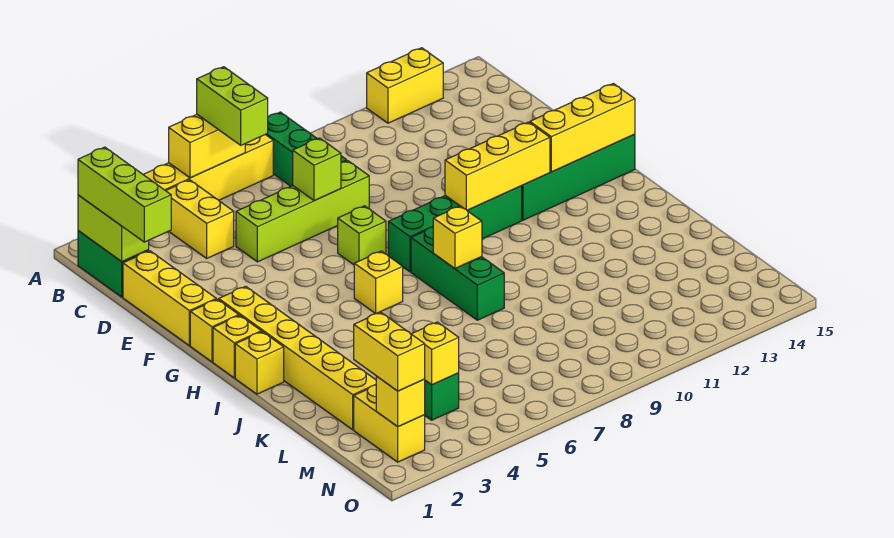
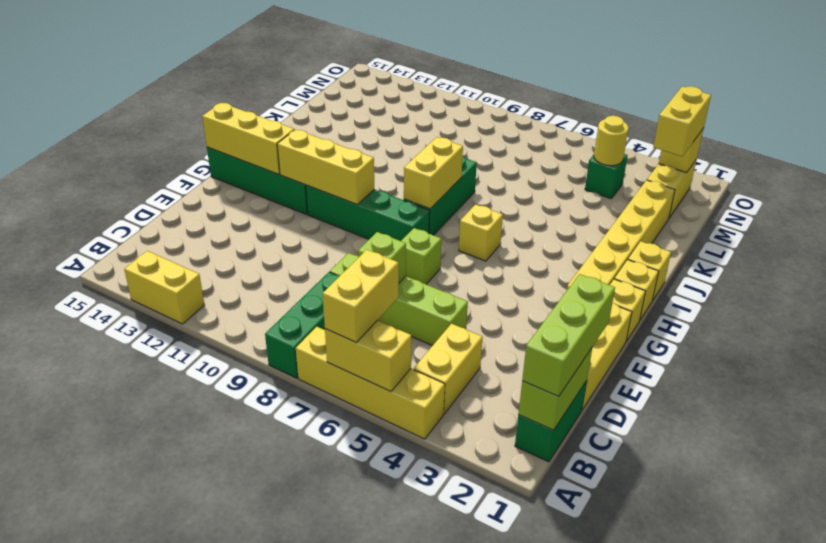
lime 1x2 brick [197,67,268,145] -> yellow 1x2 brick [323,250,399,342]
yellow 1x1 brick [433,206,482,268] -> yellow 1x2 brick [404,137,463,209]
yellow 1x1 brick [412,322,459,385] -> yellow 1x1 round brick [594,116,628,166]

